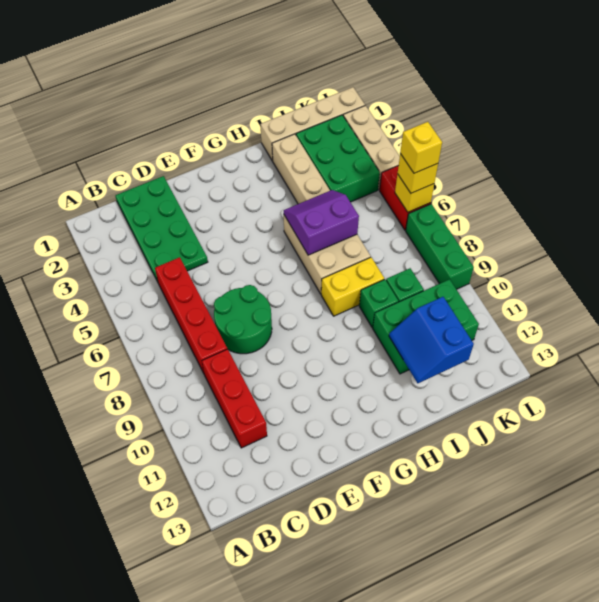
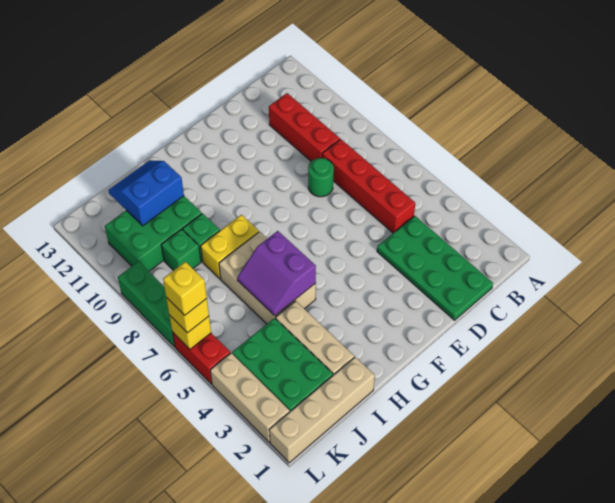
green 2x2 round brick [214,285,272,354] -> green 1x1 round brick [308,158,334,197]
purple 2x2 slope [284,190,359,255] -> purple 2x2 slope turned to [237,231,316,316]
blue 2x2 slope [389,297,474,383] -> blue 2x2 slope turned to [108,160,184,226]

